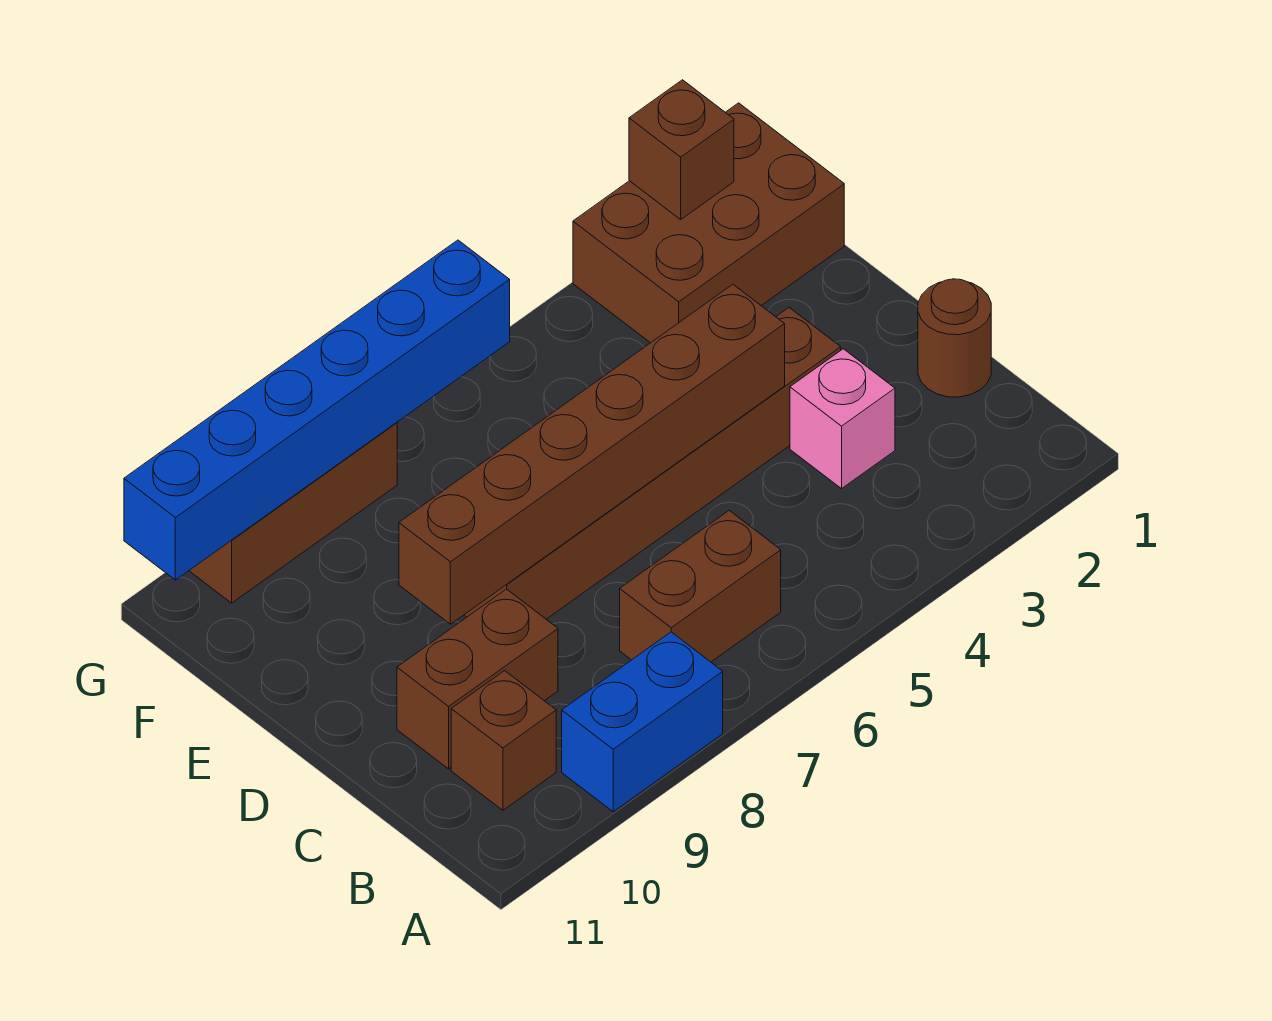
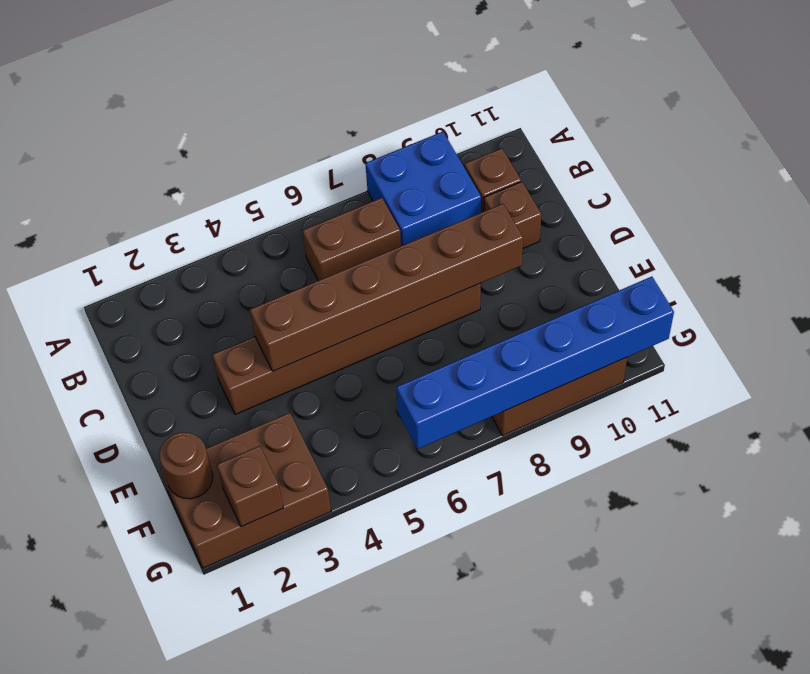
blue 1x2 brick [562,632,723,812] -> blue 2x2 brick [365,132,481,246]
brown 1x1 round brick [918,279,991,397] -> brown 1x1 round brick moved to [159,432,213,499]
pink 1x1 brick [790,349,895,489] -> none
brown 1x2 brick [397,589,558,769] -> brown 1x1 brick [484,182,541,248]

